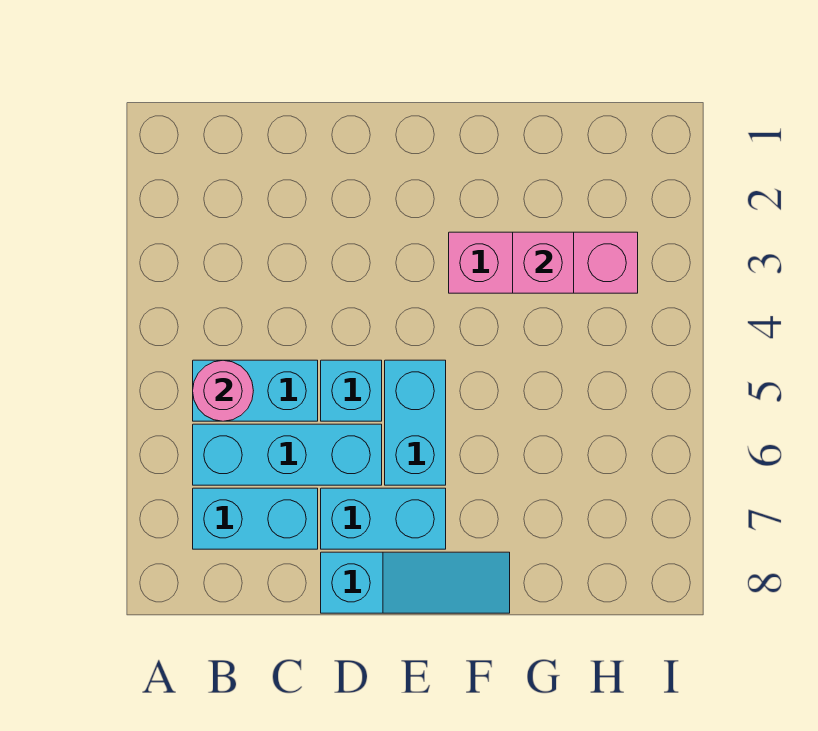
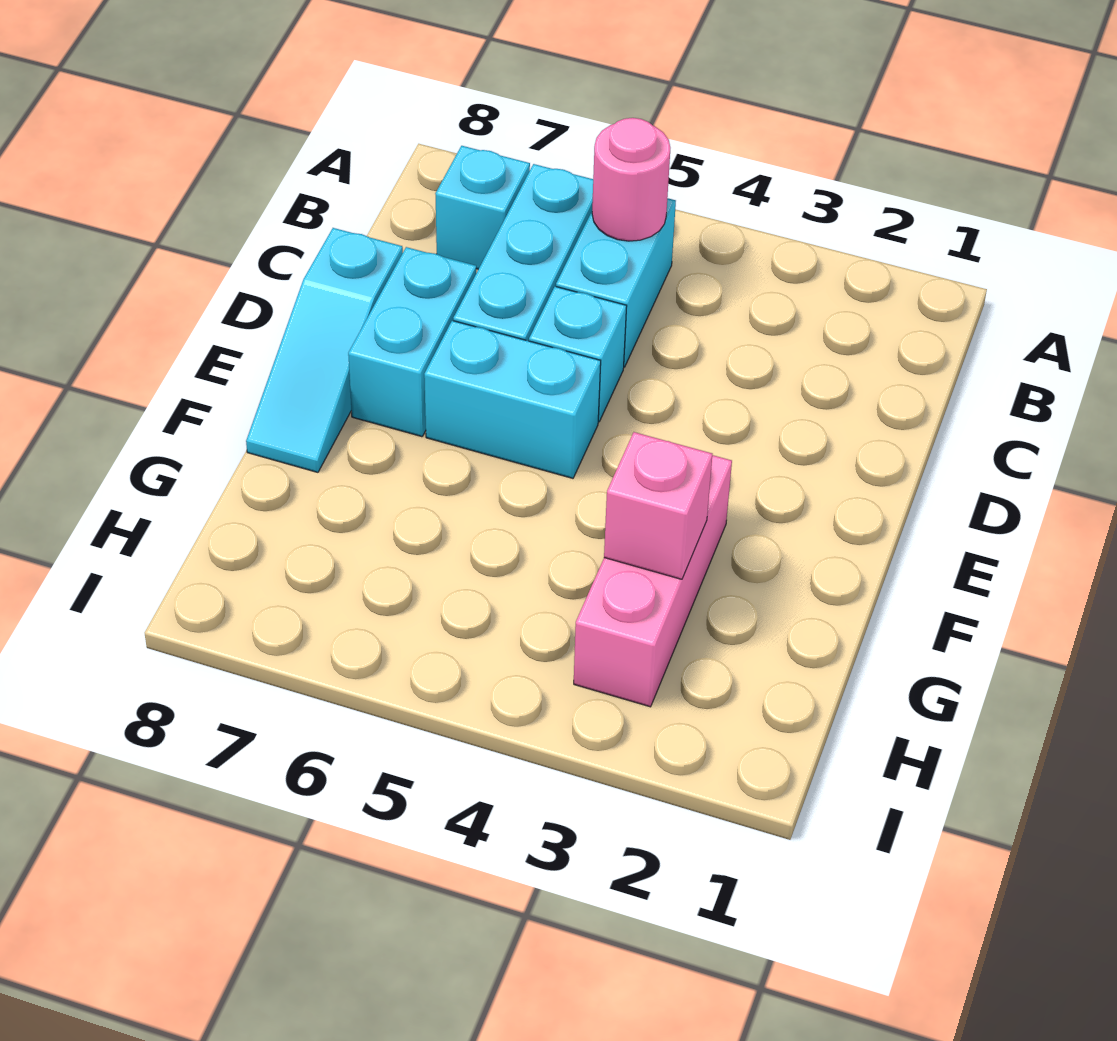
cyan 1x2 brick [193,488,318,549] -> cyan 1x1 brick [435,146,530,269]

